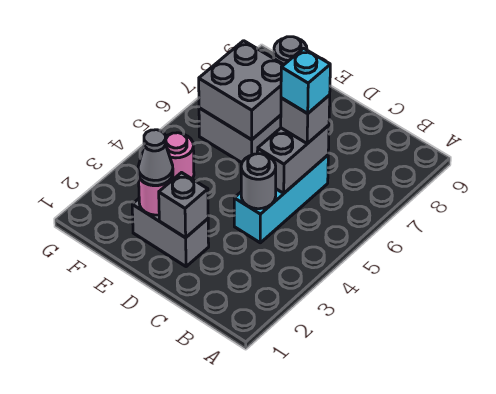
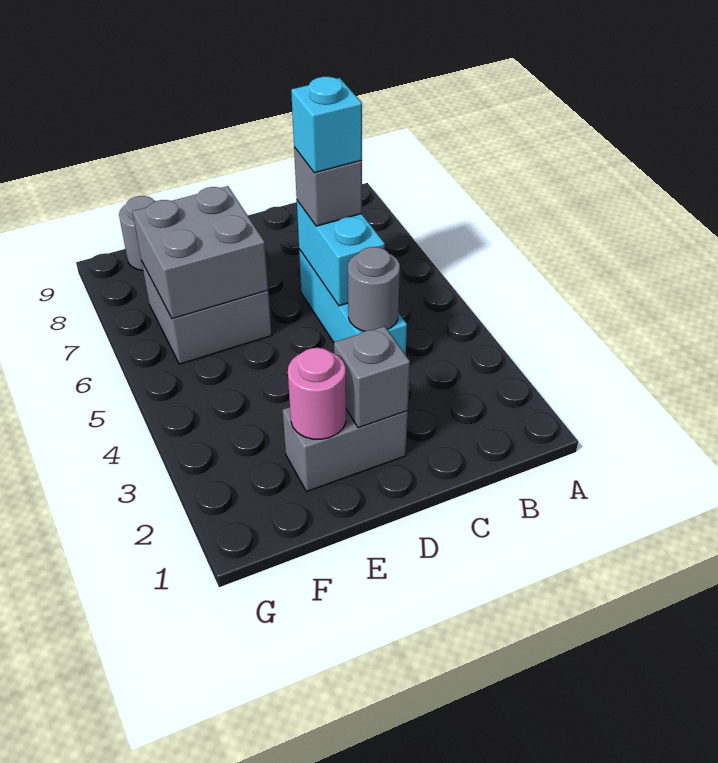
grey 1x2 brick [257,125,329,193] -> cyan 1x2 brick [297,201,385,306]
grey 1x1 cone [138,130,173,185] -> none
pink 1x1 round brick [165,133,194,179] -> none

